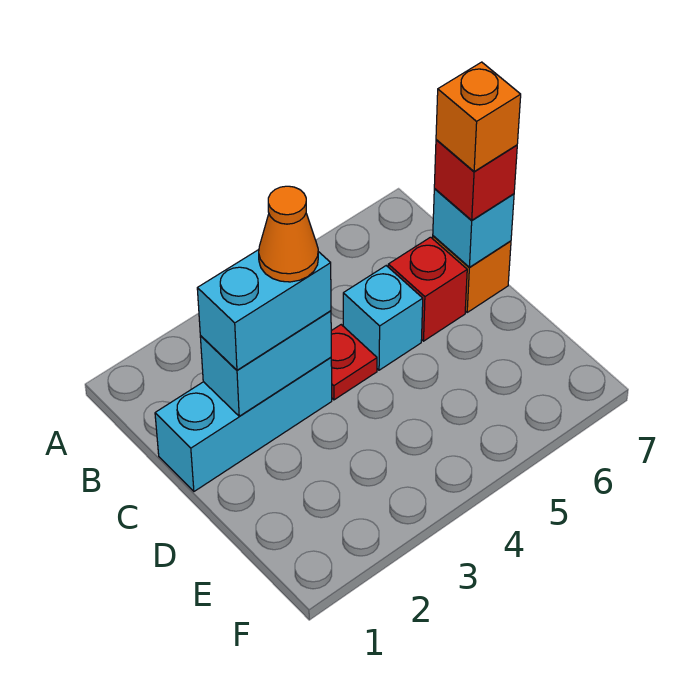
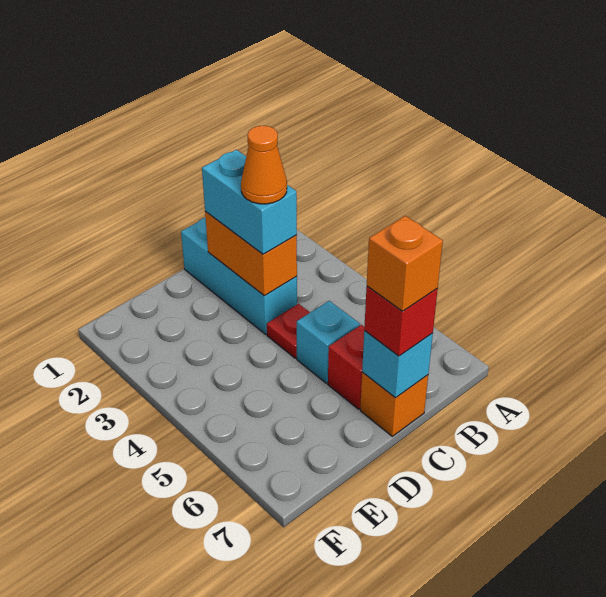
cyan 1x2 brick [200,311,331,416] -> orange 1x2 brick [205,212,297,296]

